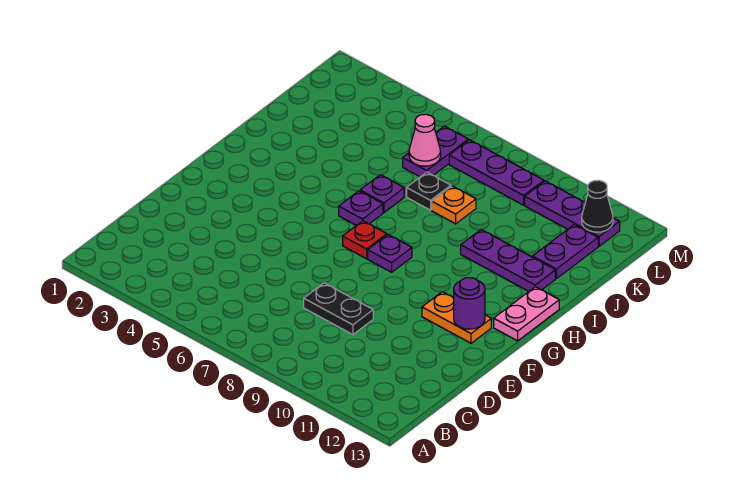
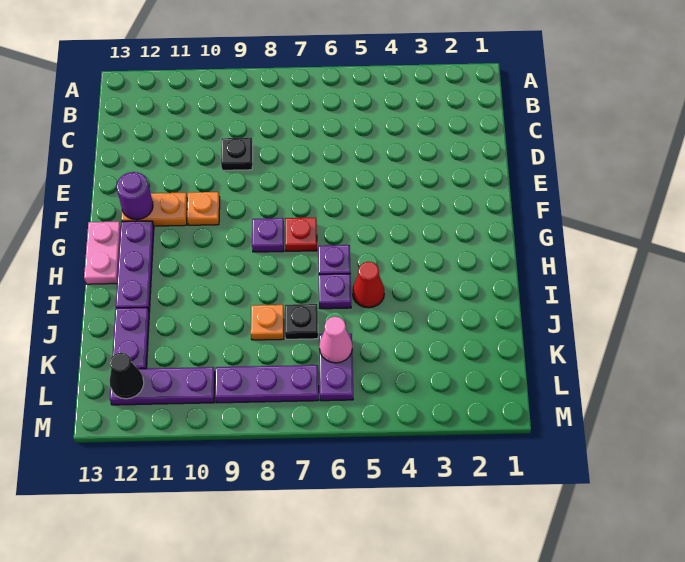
black 1x2 plate [304,283,373,335] -> black 1x1 plate [221,138,253,170]
none -> orange 1x1 plate [187,192,220,225]
none -> red 1x1 cone [353,262,384,308]
purple 1x3 plate [461,230,555,292] -> purple 1x3 plate turned to [116,221,154,312]

